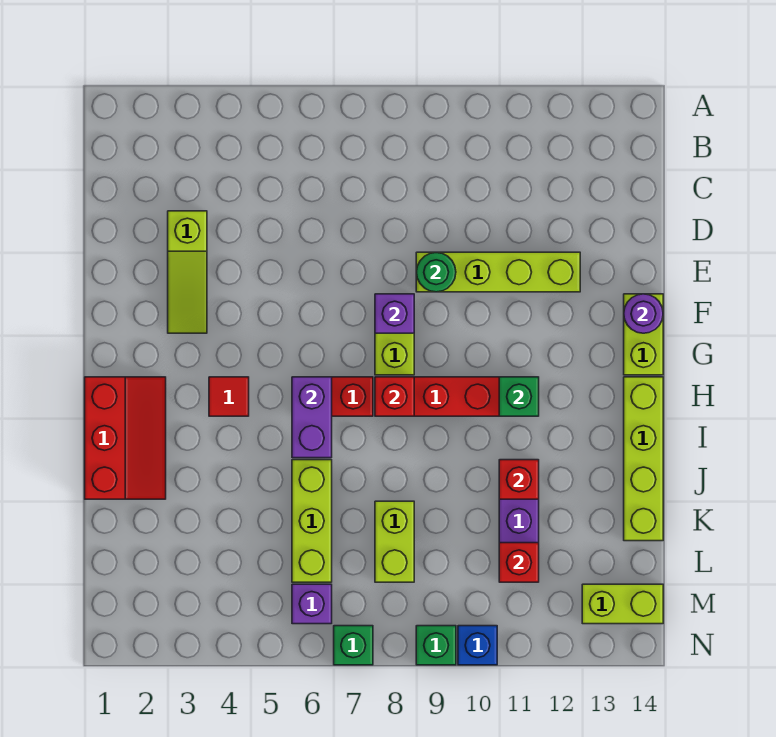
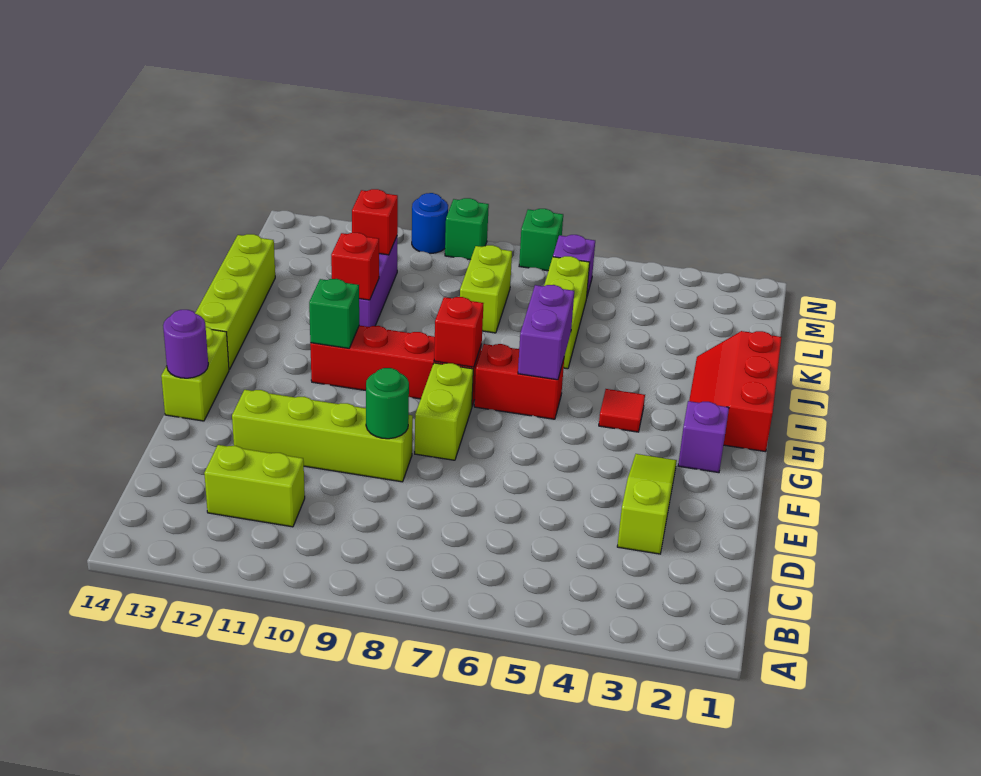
purple 1x1 brick [375,294,414,333] -> purple 1x1 brick moved to [678,401,729,473]
lime 1x2 brick [582,584,663,624] -> lime 1x2 brick moved to [204,445,305,527]
blue 1x1 brick [458,626,497,665] -> blue 1x1 round brick [412,193,448,253]

